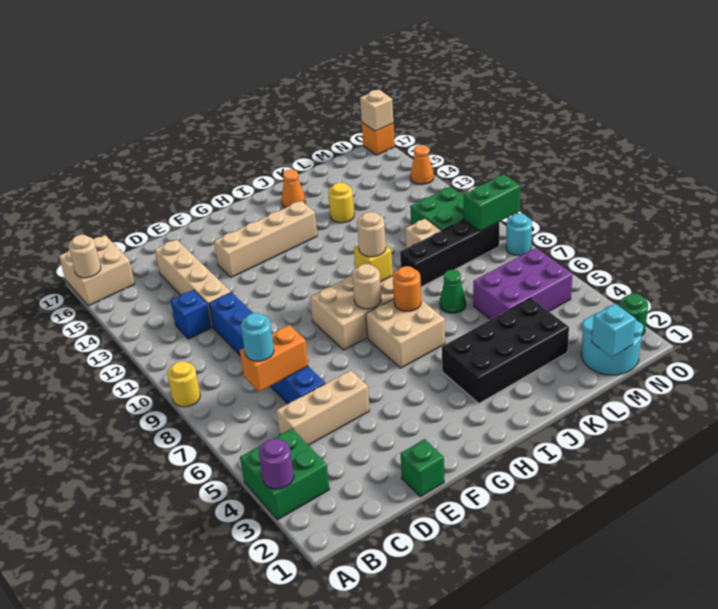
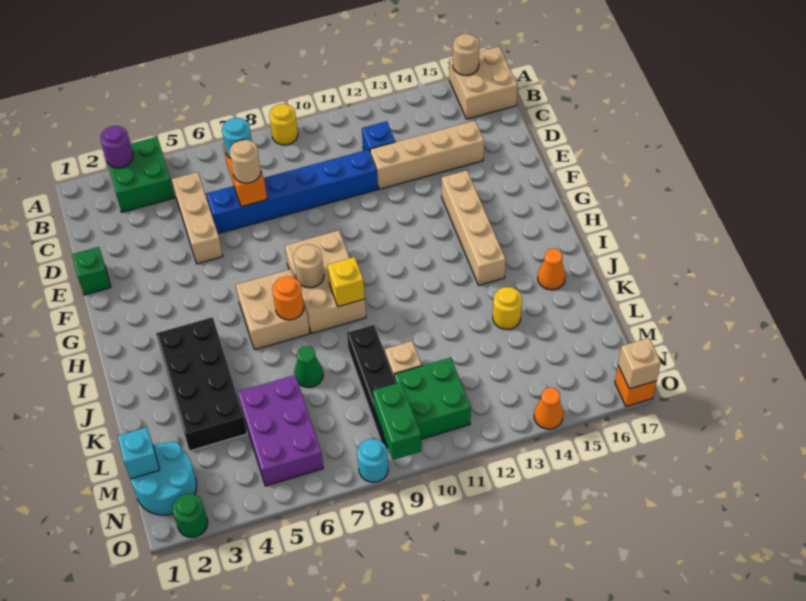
tan 1x1 round brick [357,212,386,257] -> tan 1x1 round brick moved to [229,140,261,183]

